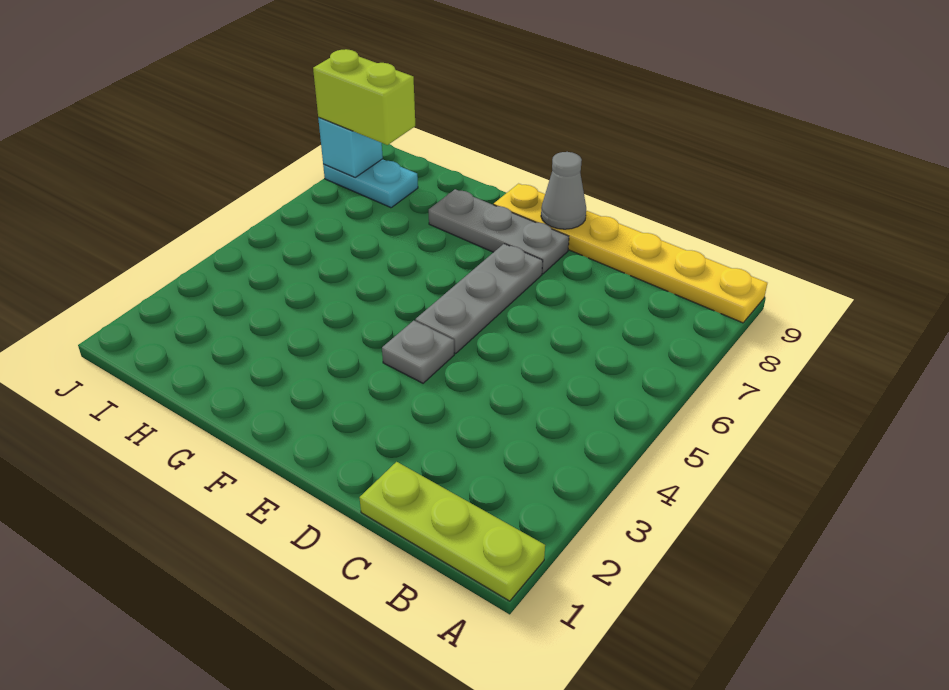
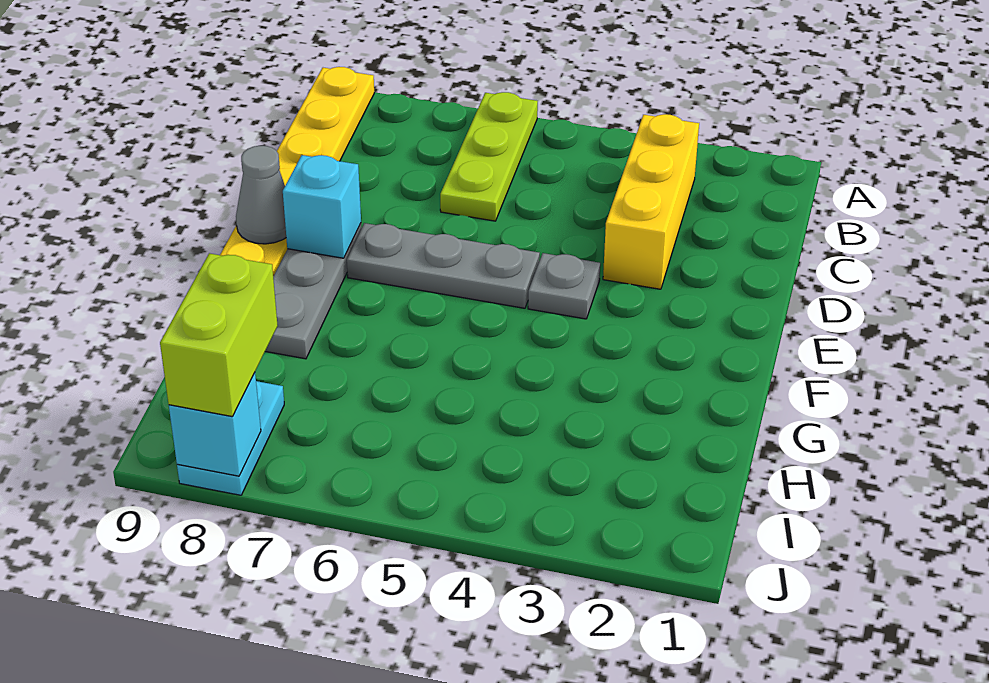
lime 1x3 plate [360,462,545,601] -> lime 1x3 plate moved to [440,92,538,221]
none -> yellow 1x3 brick [603,114,699,289]
none -> cyan 1x1 brick [283,155,361,258]

